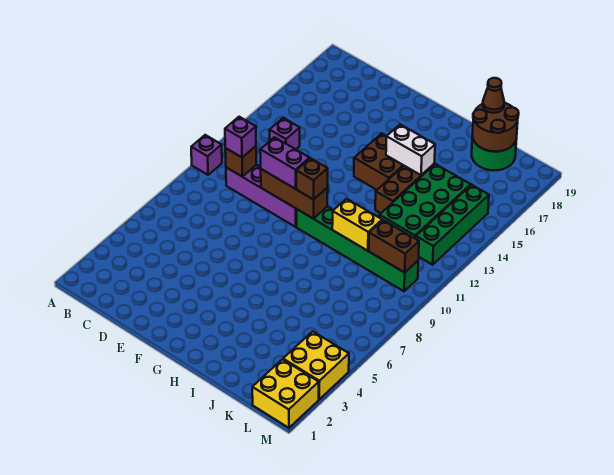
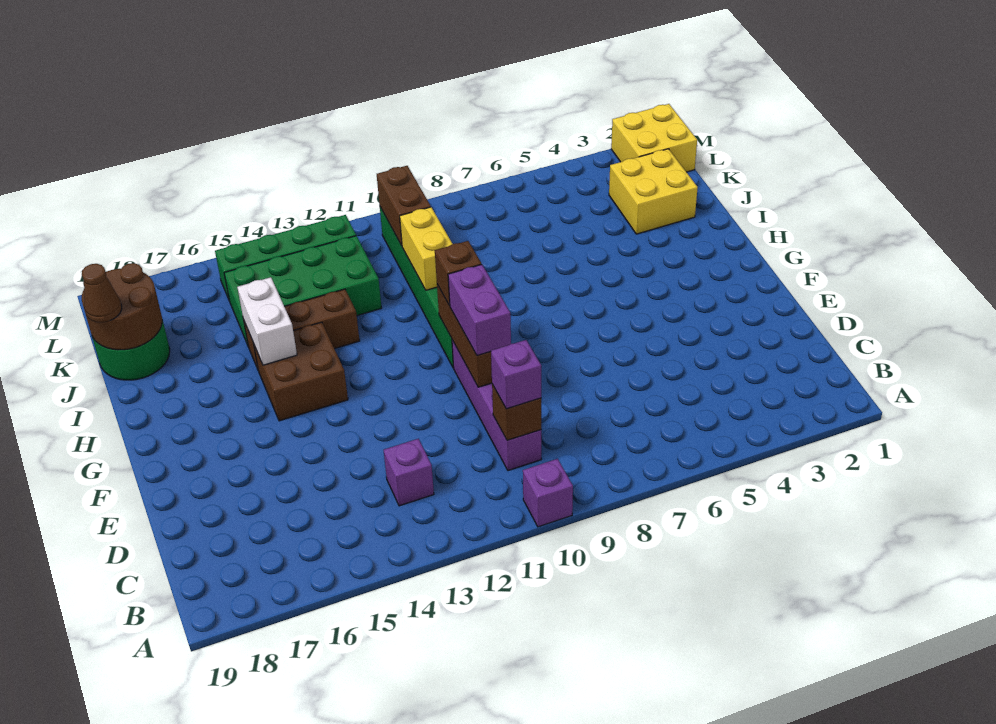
yellow 2x2 brick [283,331,349,399] -> yellow 2x2 brick moved to [609,149,698,234]

